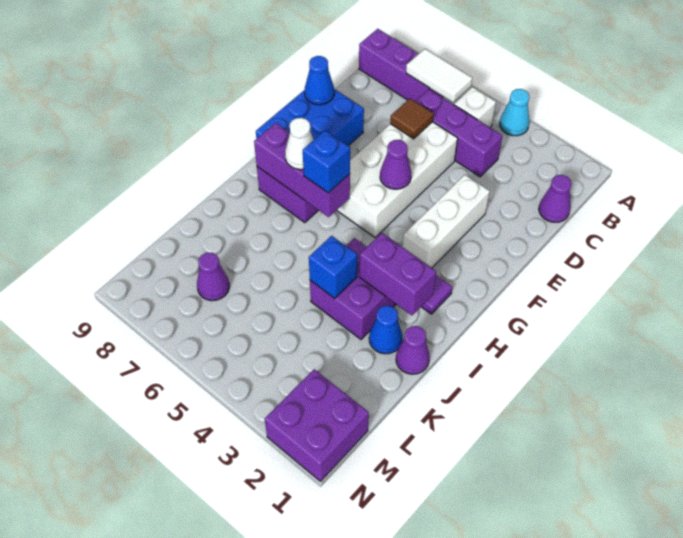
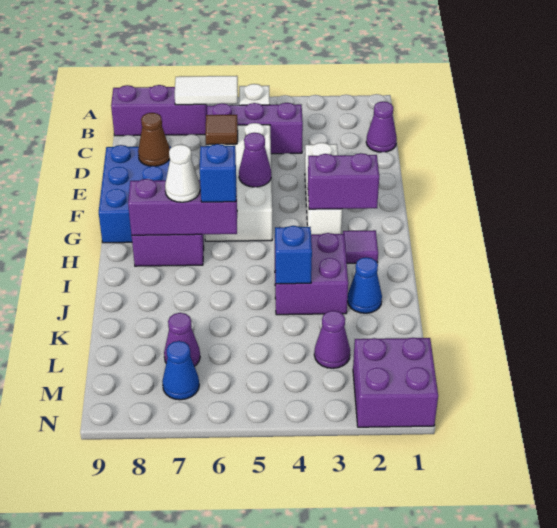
cyan 1x1 cone [500,89,529,136] -> none
none -> brown 1x1 cone [138,113,170,166]
blue 1x1 cone [305,56,334,105] -> blue 1x1 cone moved to [162,341,199,400]
purple 1x2 brick [359,233,436,315] -> purple 1x2 brick moved to [308,153,379,209]
purple 1x1 cone [396,326,430,374] -> purple 1x1 cone moved to [314,311,350,368]

